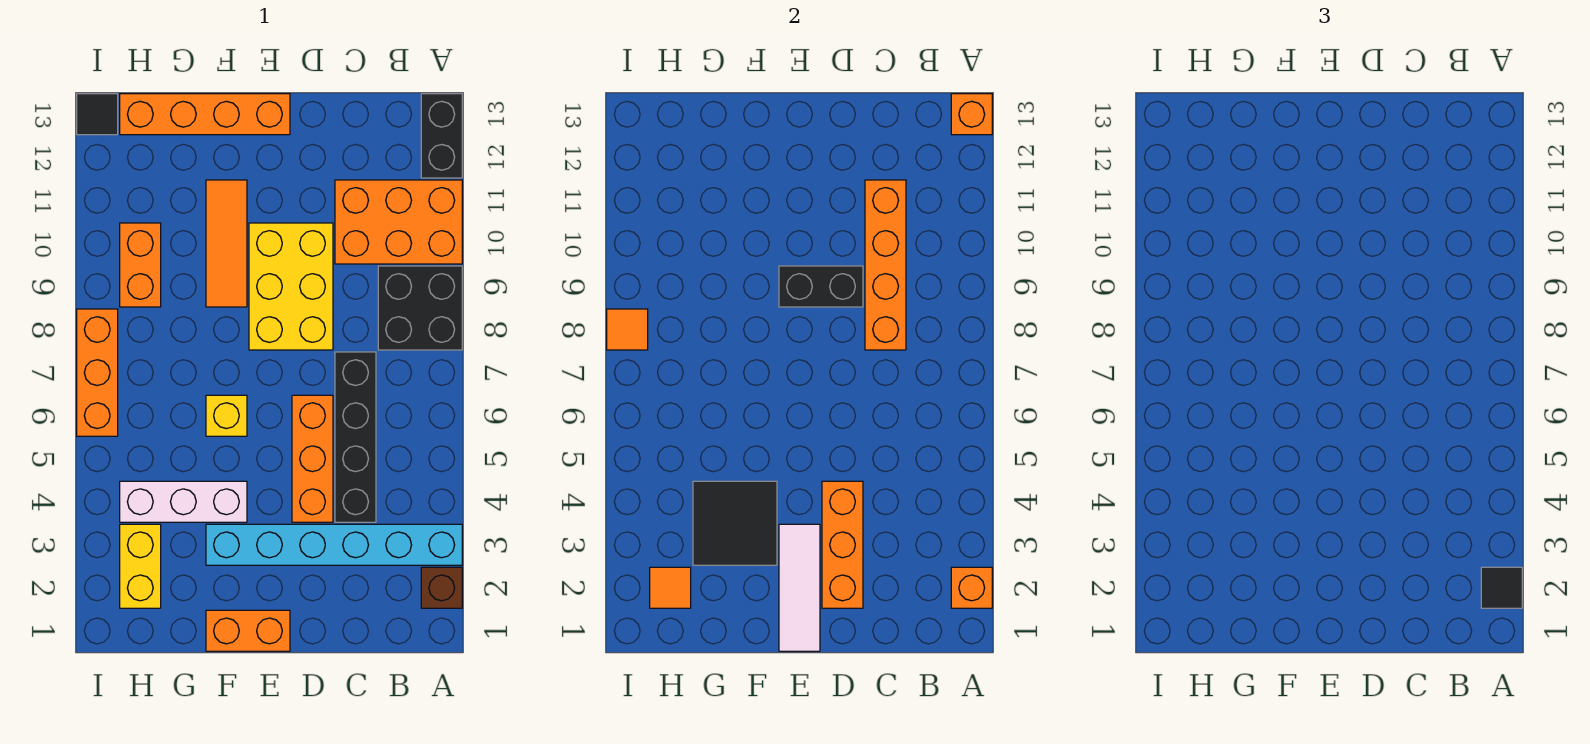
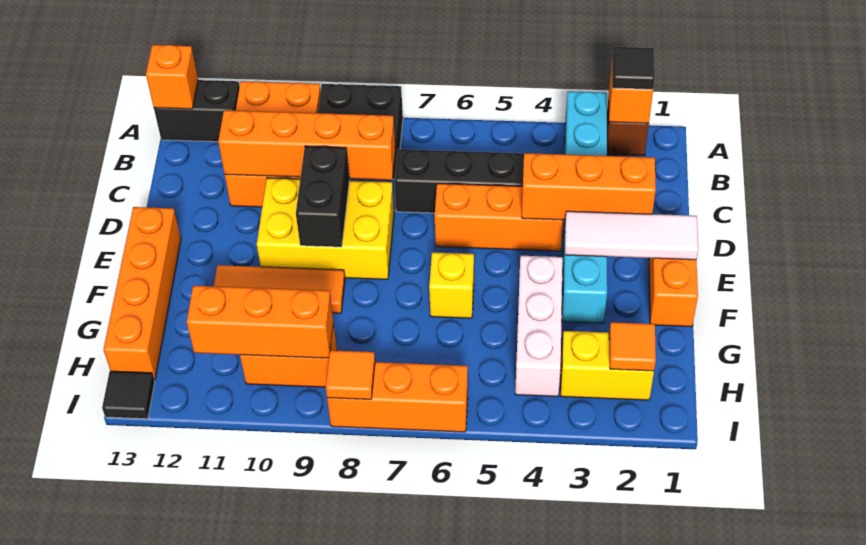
black 2x2 tile [693,481,777,565] -> none
none -> orange 1x3 brick [187,286,333,358]

